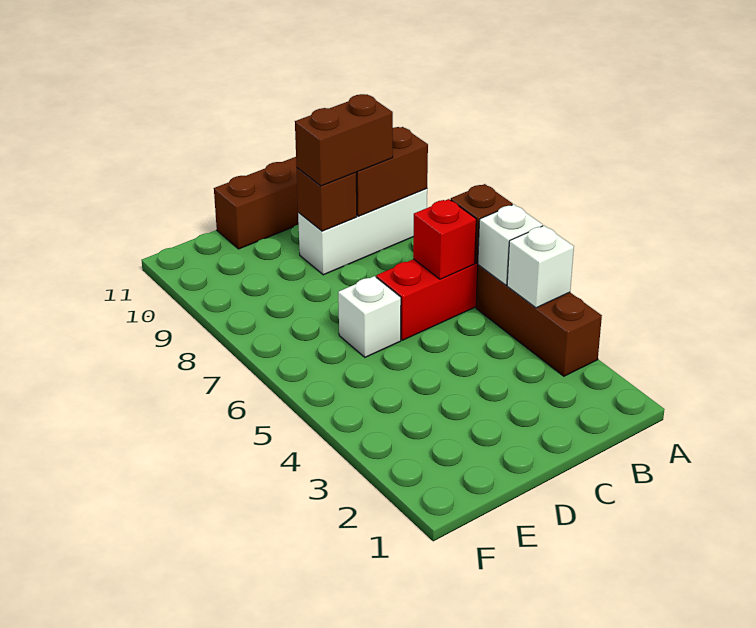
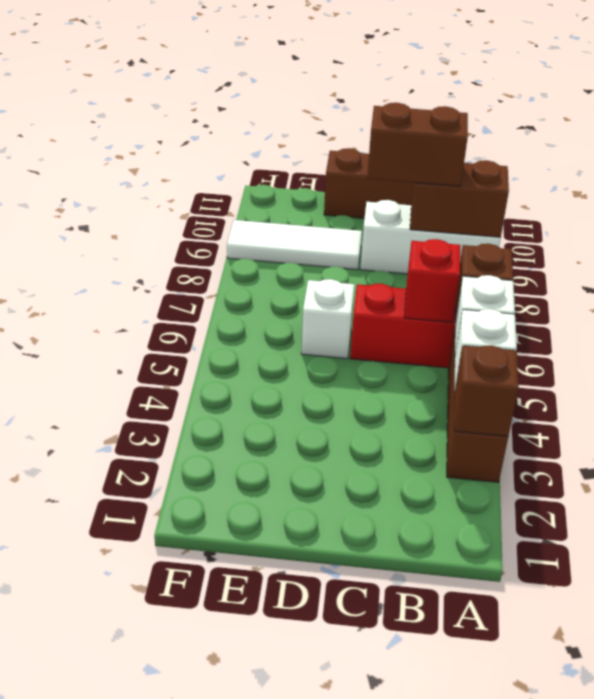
brown 1x1 brick [297,168,357,231] -> brown 1x1 brick moved to [454,345,519,436]
none -> white 1x3 tile [227,220,362,270]

